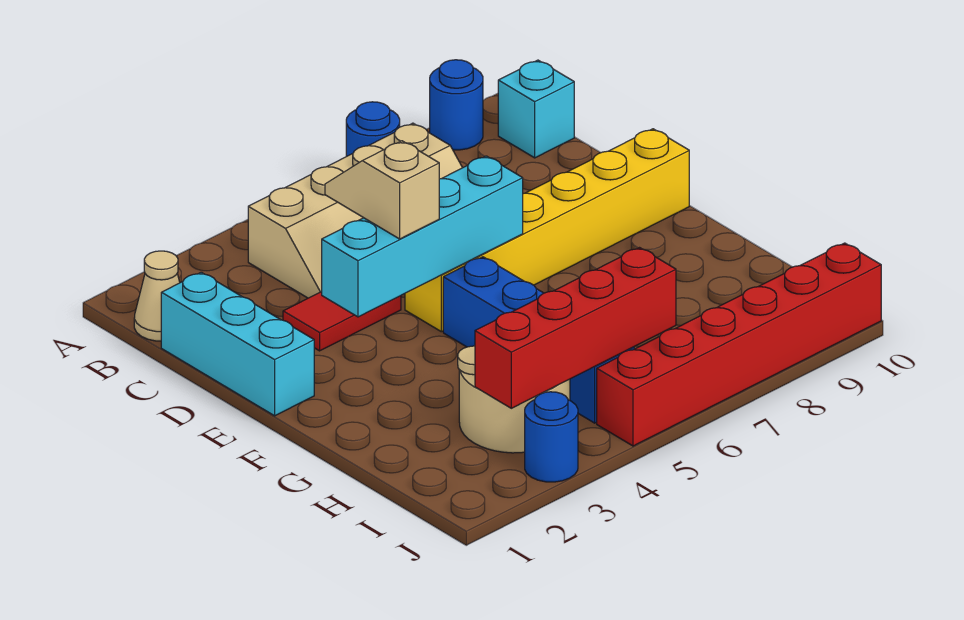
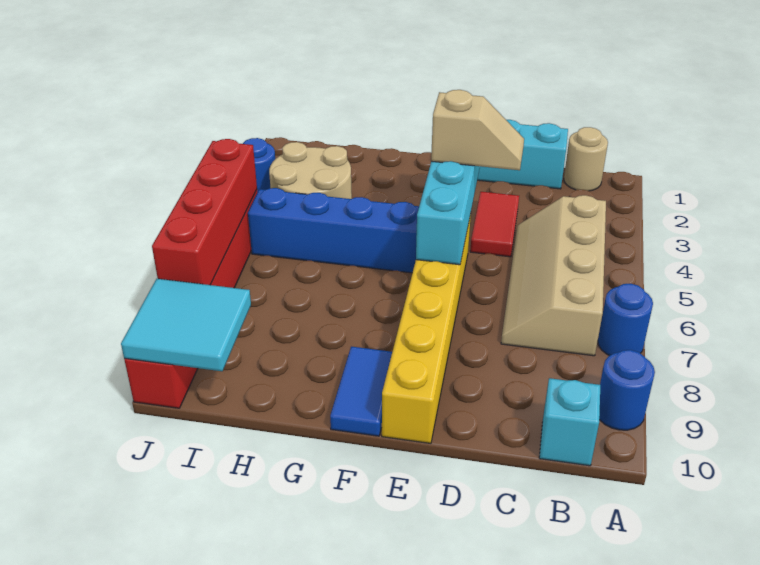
tan 1x1 cone [134,251,180,341] -> tan 1x1 round brick [564,127,608,191]
none -> blue 1x2 tile [330,347,392,436]
red 1x4 brick [475,248,676,408] -> red 1x4 brick moved to [152,139,257,285]
none -> cyan 2x2 tile [121,279,251,371]

